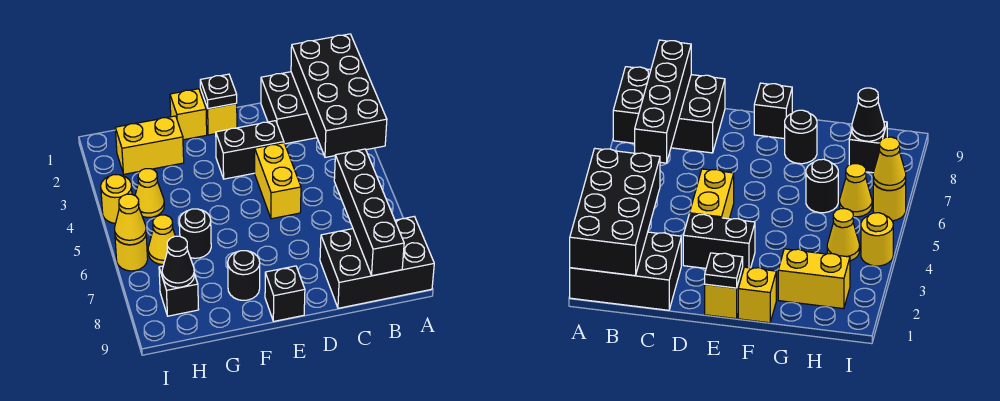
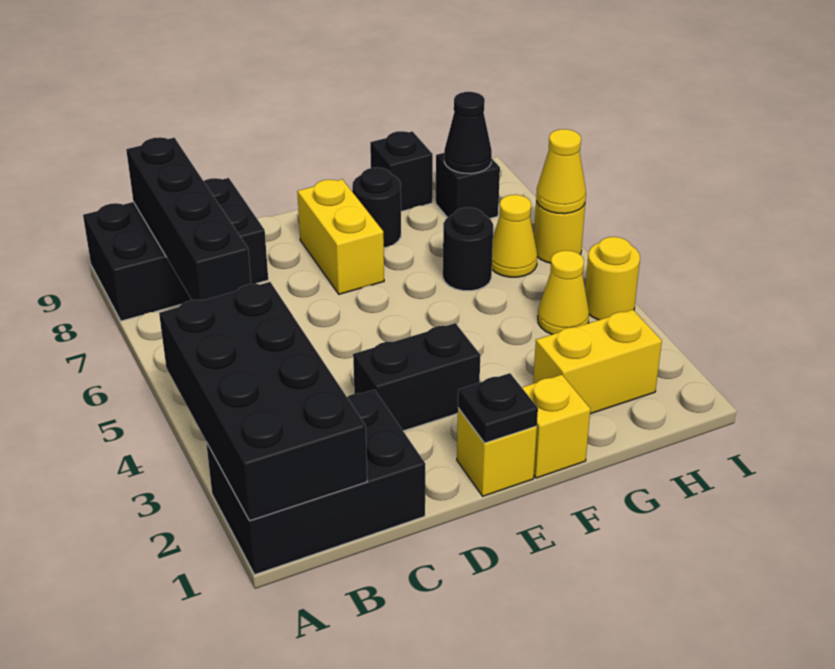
yellow 1x2 brick [255,143,301,219] -> yellow 1x2 brick moved to [297,179,384,294]
black 1x1 brick [265,266,305,321] -> black 1x1 brick moved to [370,131,433,211]

